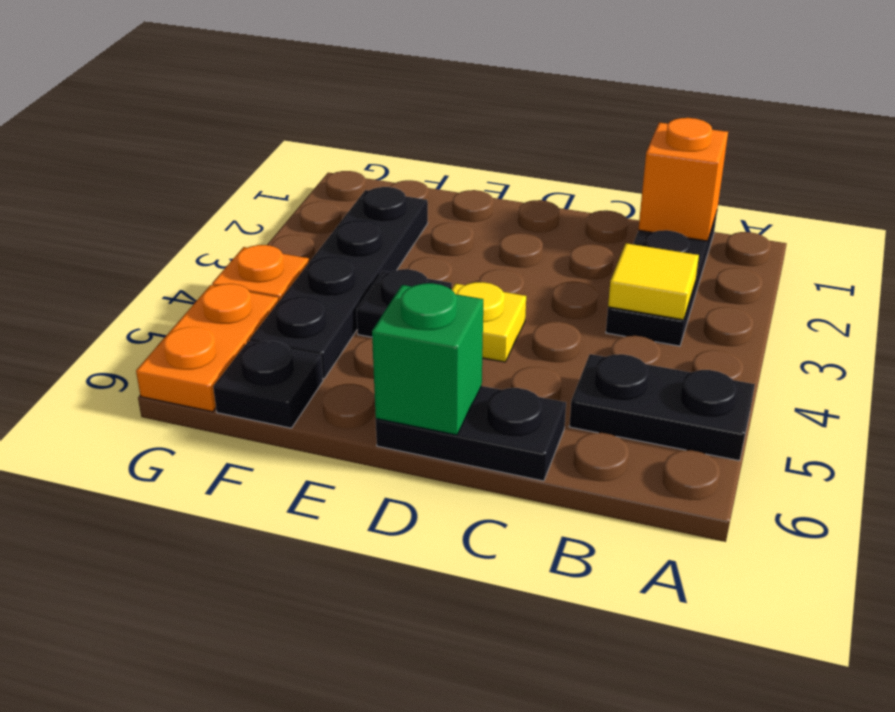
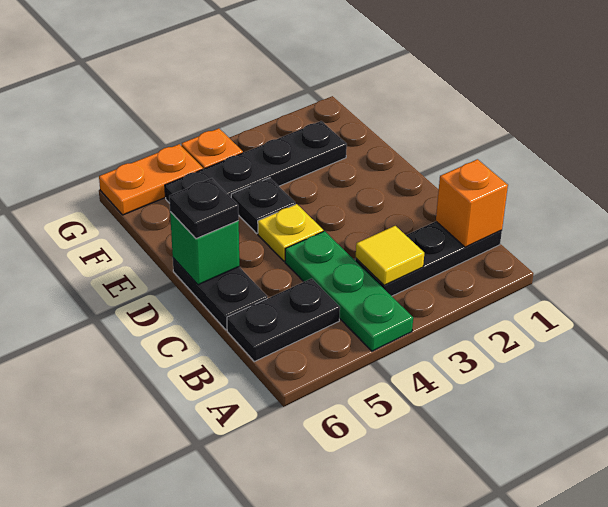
none -> green 1x3 plate [285,231,413,351]
black 1x2 plate [569,354,755,461] -> black 1x2 plate turned to [227,278,340,362]
black 1x1 plate [213,341,323,428] -> black 1x1 plate moved to [169,178,239,239]

